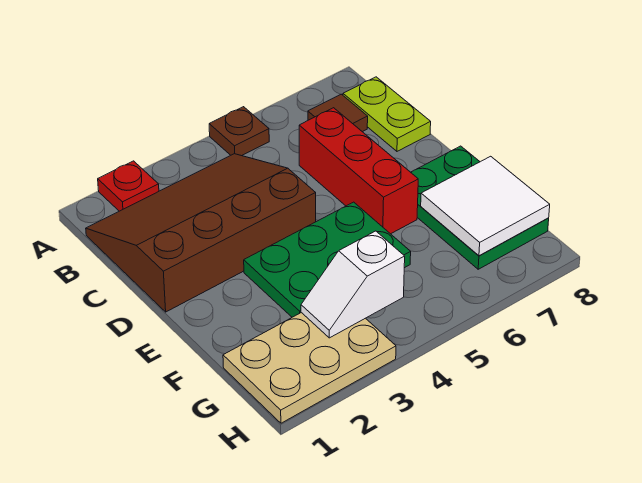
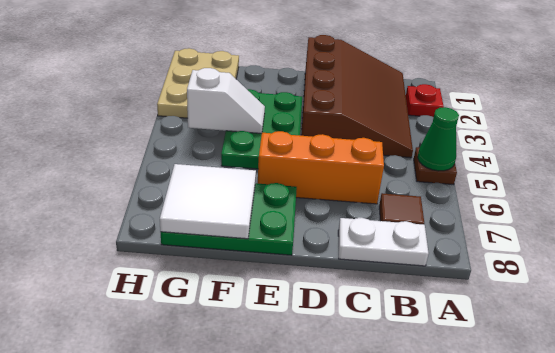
none -> green 1x1 cone [418,107,459,171]
lime 1x2 plate [343,77,431,151] -> white 1x2 plate [338,218,429,266]
red 1x3 brick [299,108,418,234] -> orange 1x3 brick [258,131,384,204]
white 1x2 slope [301,231,405,338] -> white 1x2 slope turned to [187,68,265,134]

